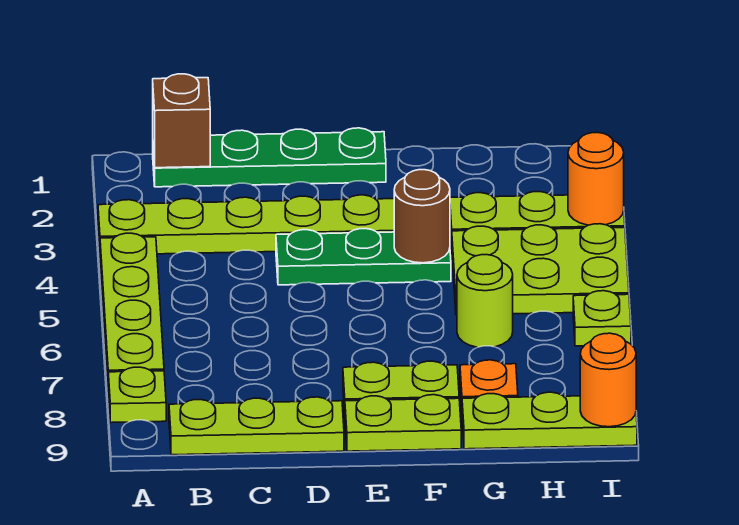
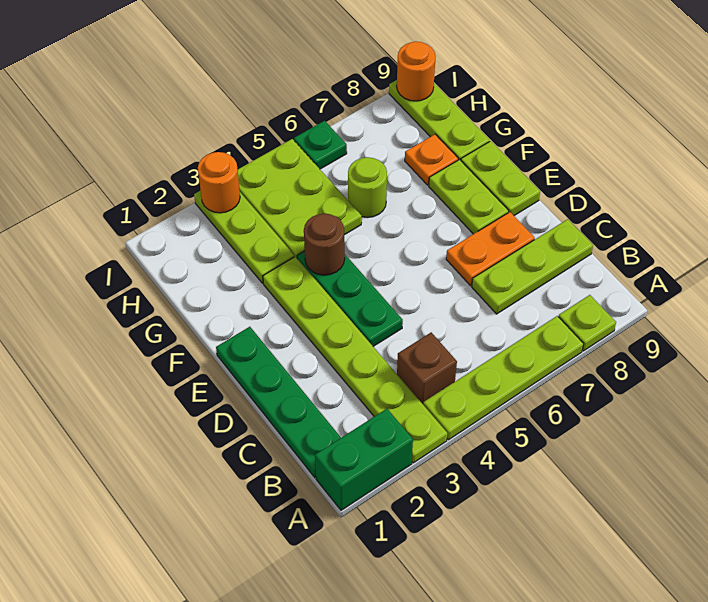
none -> green 1x2 brick [315,409,413,510]
brown 1x1 brick [153,74,210,168] -> brown 1x1 brick moved to [397,332,457,404]
lime 1x3 plate [169,397,344,455] -> lime 1x3 plate turned to [472,219,593,314]
none -> orange 1x2 plate [446,212,535,286]
lime 1x1 plate [573,291,631,346] -> green 1x1 plate [294,121,347,169]

